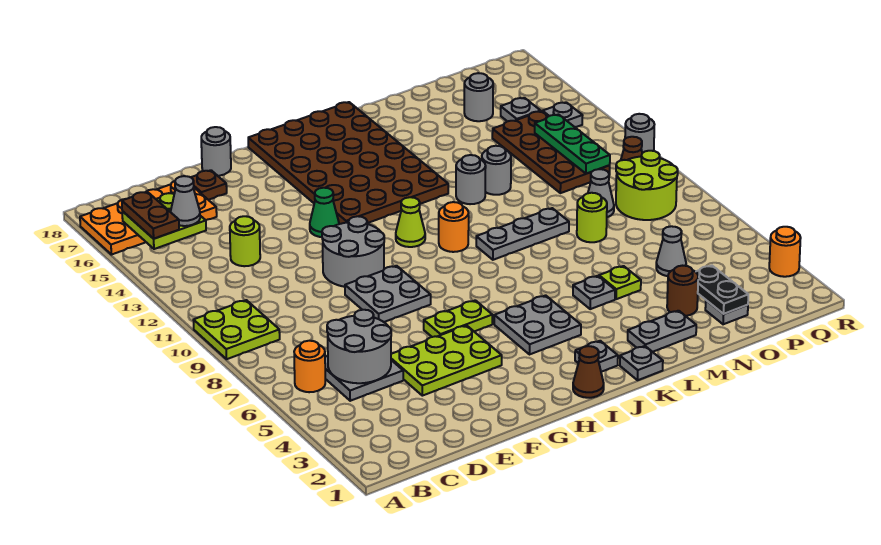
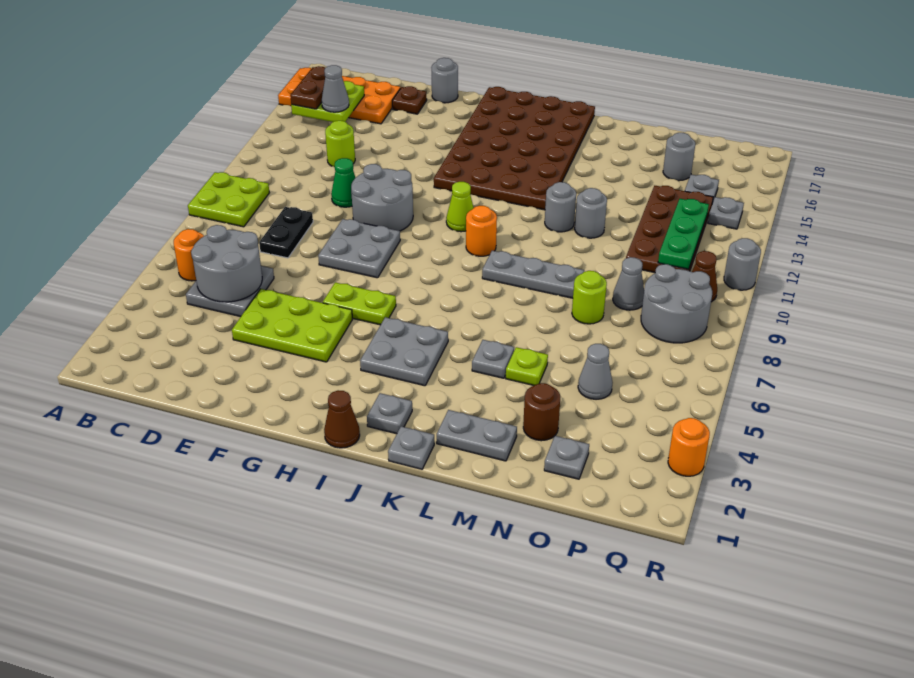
green 1x1 cone [310,188,339,237] -> green 1x1 cone moved to [331,158,356,207]
black 1x2 plate [696,266,748,314] -> black 1x2 plate moved to [259,207,313,258]
lime 2x2 round brick [616,151,678,220] -> grey 2x2 round brick [641,264,712,343]

